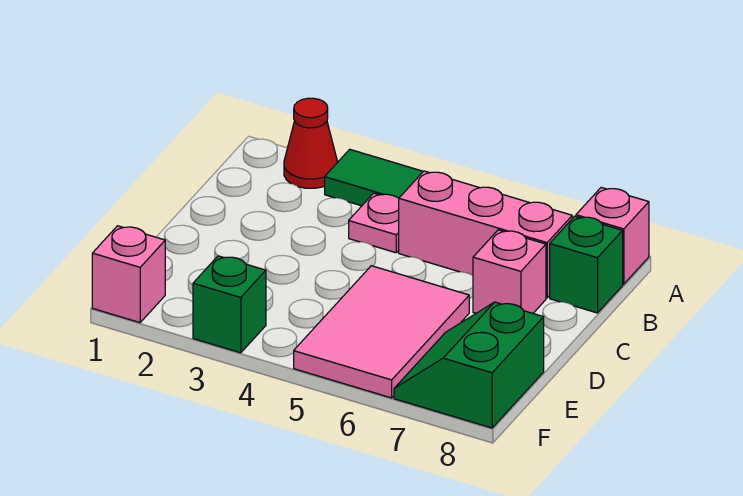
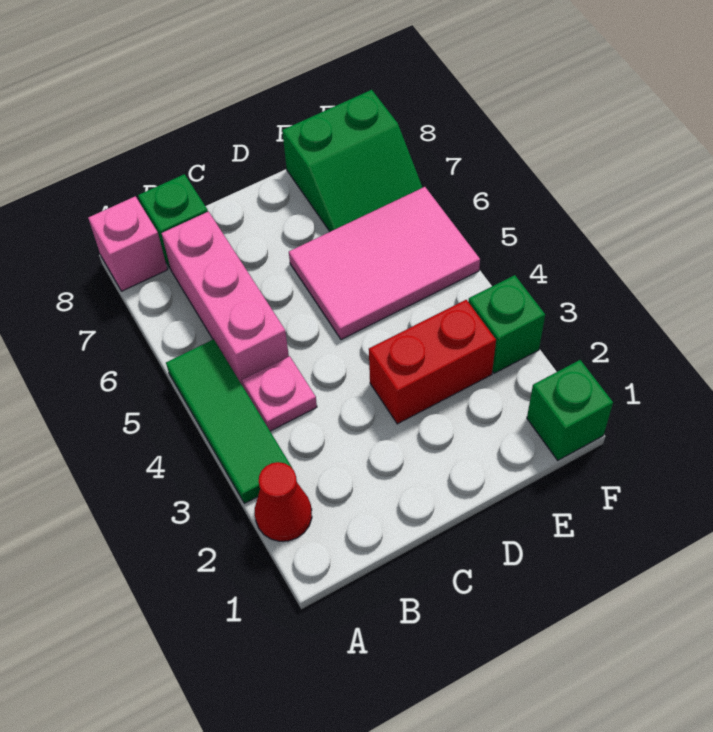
pink 1x1 brick [473,230,546,313] -> none
none -> red 1x2 brick [369,300,496,424]
pink 1x1 brick [92,226,165,323] -> green 1x1 brick [527,360,613,460]

